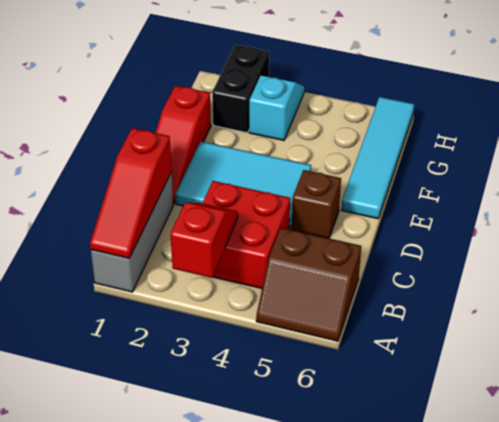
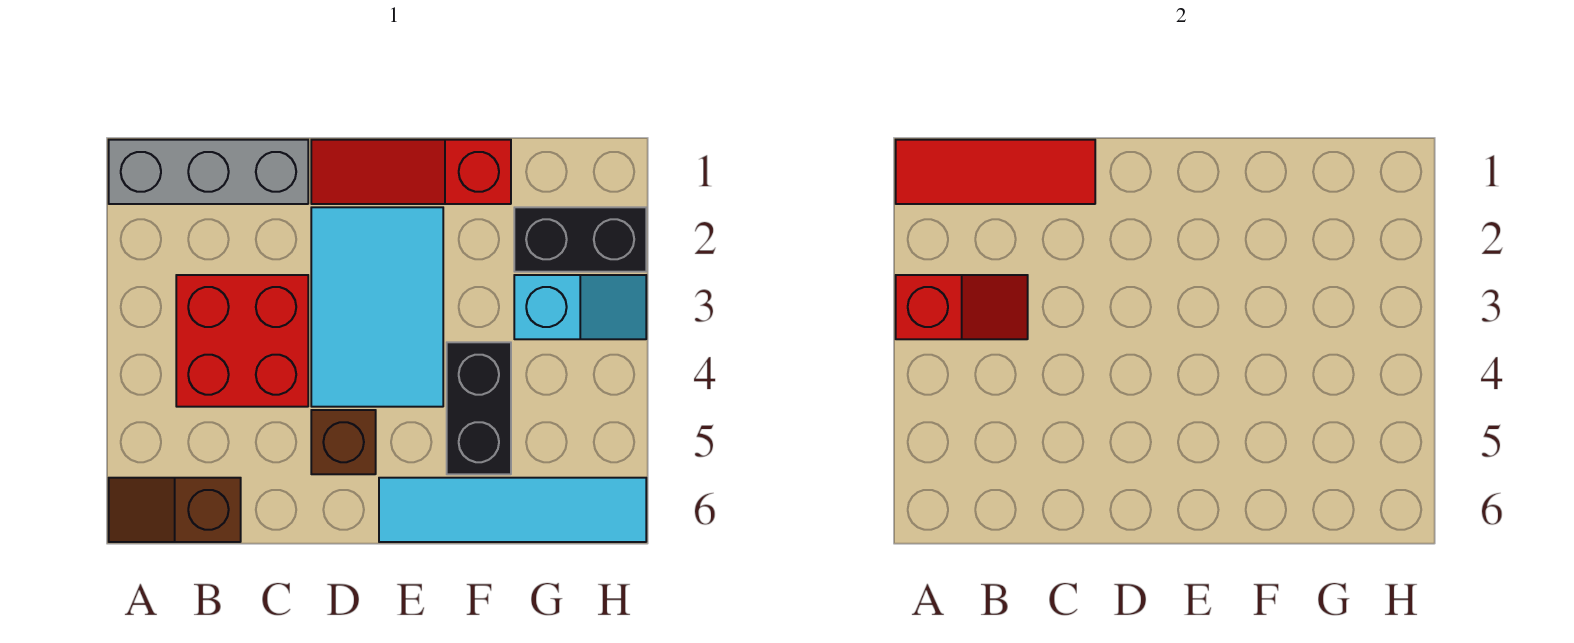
red 1x3 slope [90,128,172,258] -> red 1x3 tile [896,140,1095,204]
brown 2x2 slope [256,228,361,341] -> brown 1x2 slope [109,478,241,542]
none -> black 1x2 brick [447,342,511,474]

